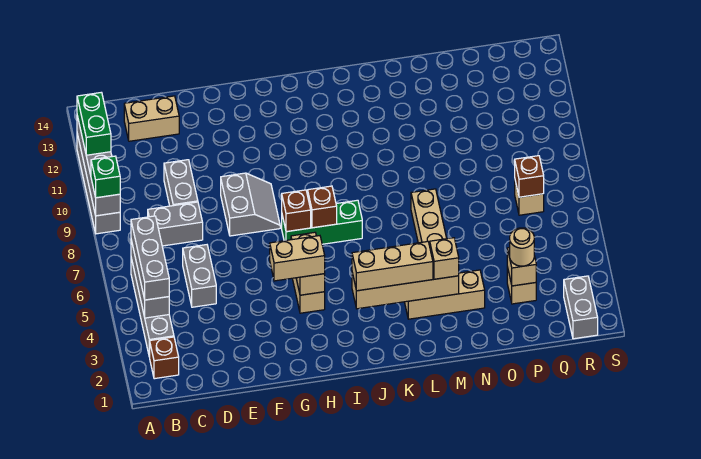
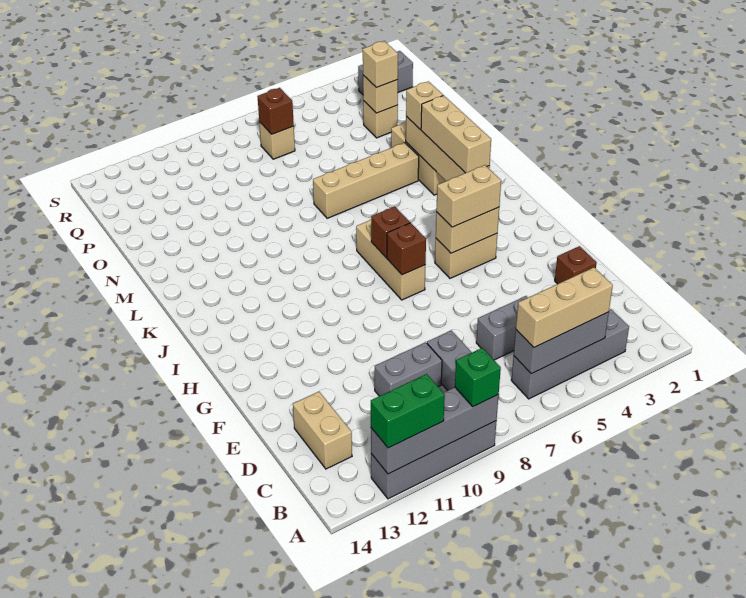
brown 1x1 brick [150,337,179,379] -> brown 1x1 brick moved to [555,246,597,284]
grey 1x3 brick [131,216,169,300] -> tan 1x3 brick [516,267,613,347]
grey 2x2 slope [221,173,280,236] -> none
tan 1x2 brick [270,236,325,281] -> tan 1x2 brick turned to [436,165,501,227]
green 1x3 brick [282,200,362,244] -> tan 1x3 brick [356,219,425,300]
tan 1x1 round brick [510,228,534,266] -> tan 1x1 brick [363,41,398,88]

